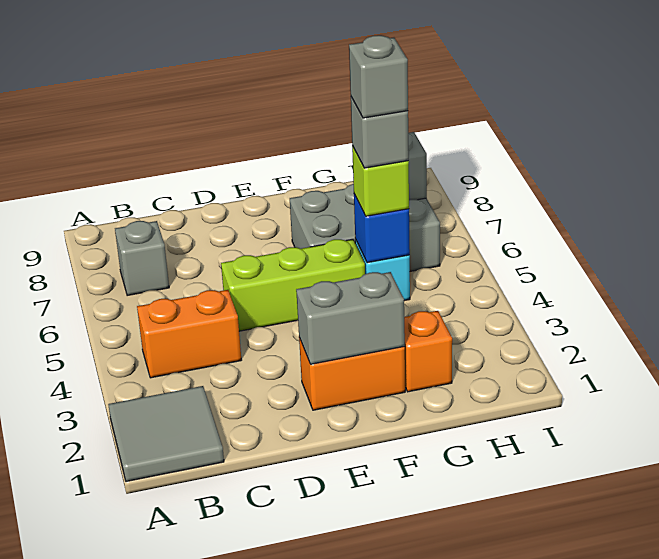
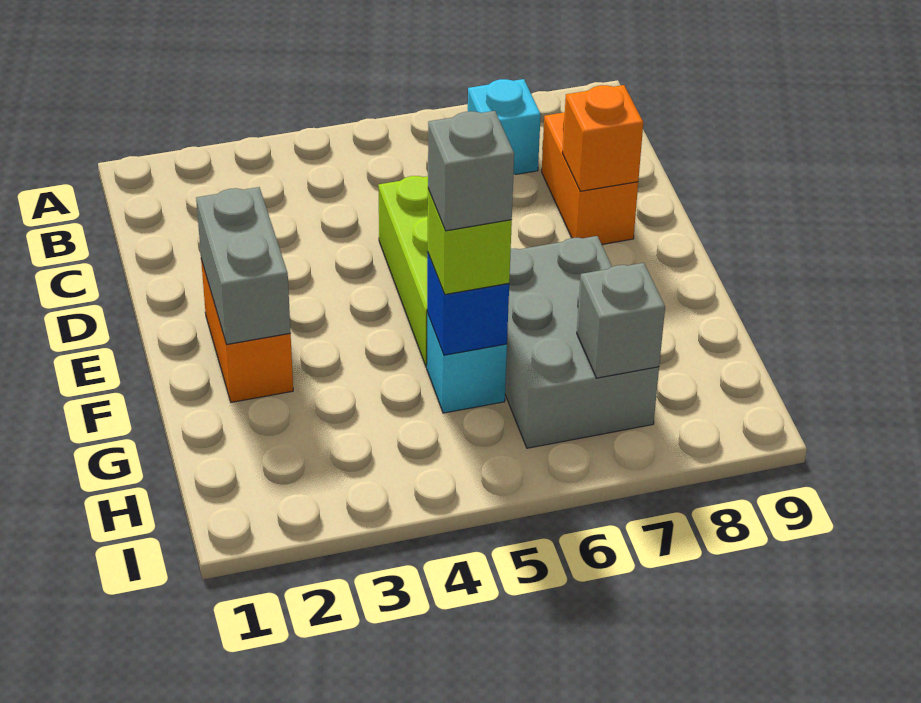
grey 2x2 tile [108,386,224,482] -> none
orange 1x2 brick [137,290,241,378] -> orange 1x2 brick moved to [542,112,638,244]
grey 1x1 brick [115,221,169,296] -> cyan 1x1 brick [468,79,541,175]
orange 1x1 brick [404,311,452,392] -> orange 1x1 brick moved to [562,85,643,191]
grey 1x1 brick [349,35,408,118] -> none

